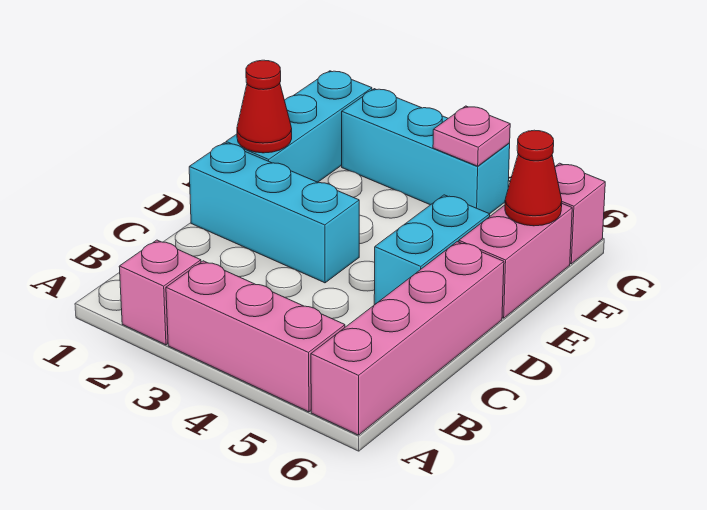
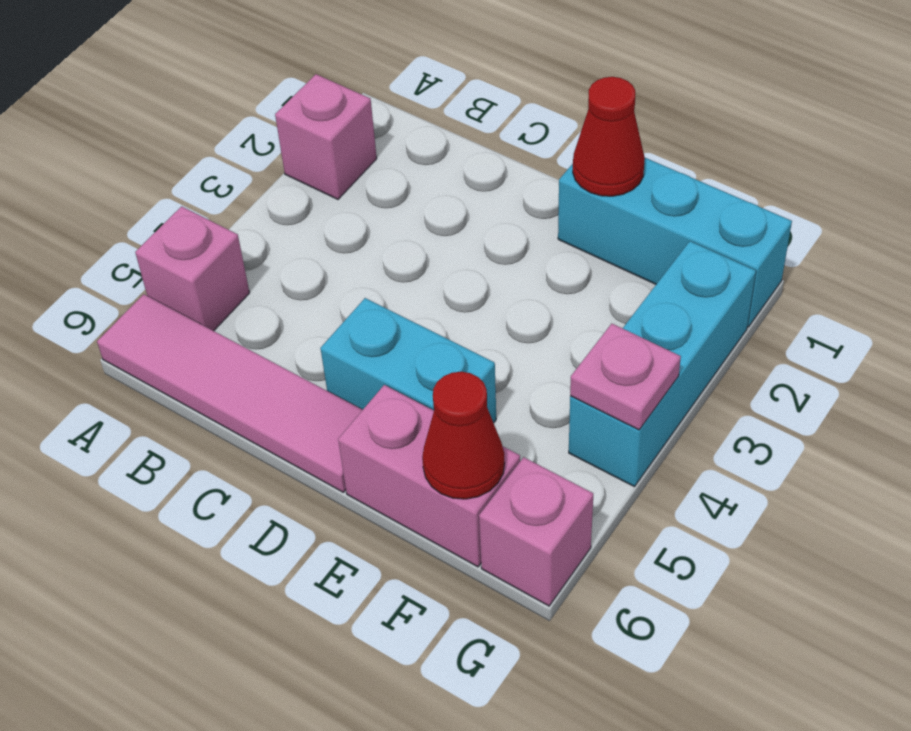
pink 1x3 brick [166,261,345,412] -> pink 1x1 brick [135,206,250,331]
pink 1x4 brick [311,242,504,435] -> pink 1x4 tile [97,294,362,492]
cyan 1x3 brick [189,143,359,283] -> none

